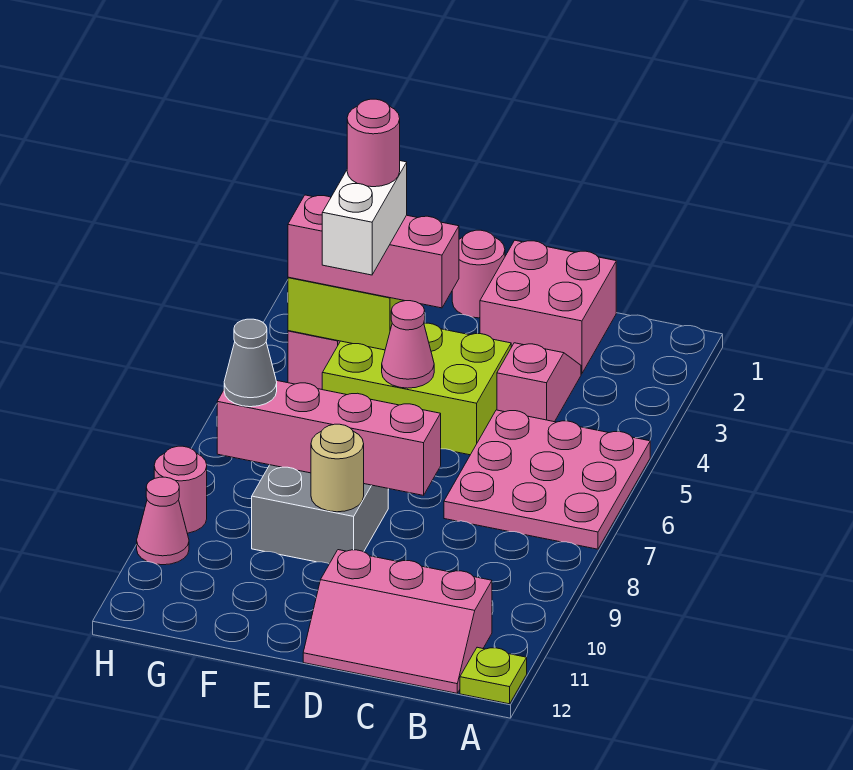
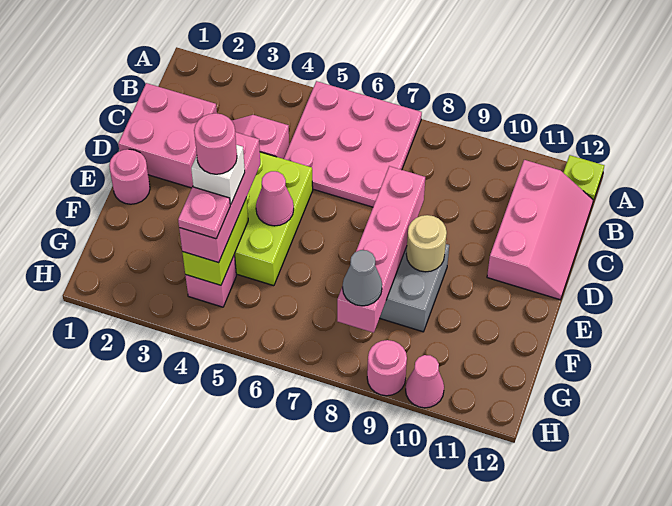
white 1x2 brick [322,161,407,275] -> white 1x1 brick [191,145,245,204]
none -> pink 1x1 plate [178,187,230,239]

